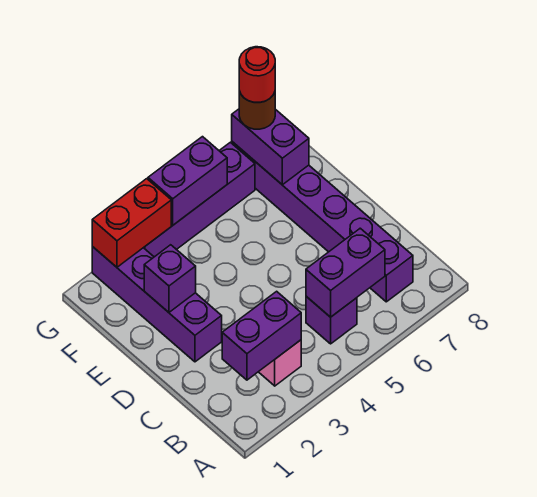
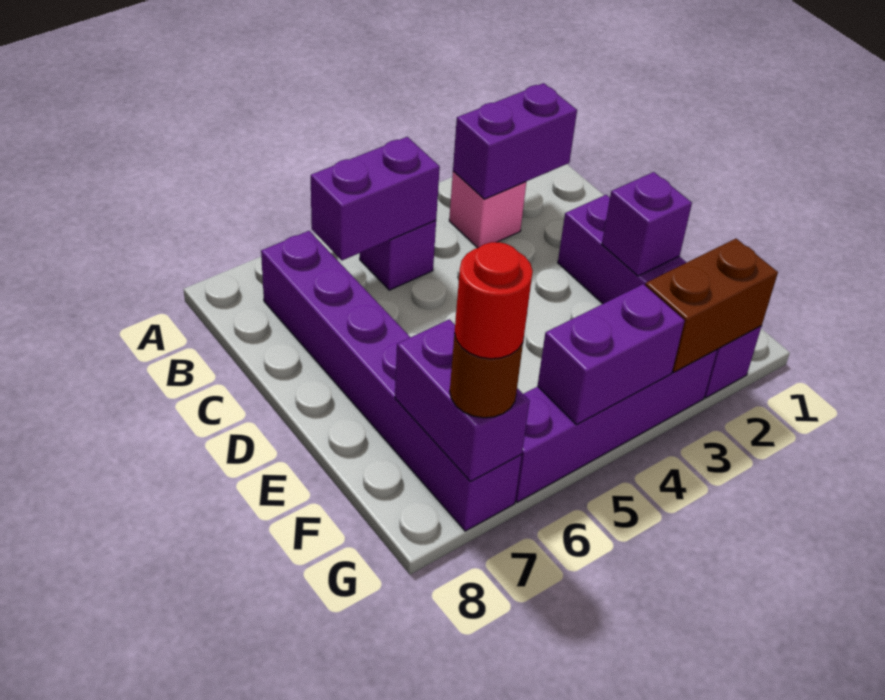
red 1x2 brick [92,179,171,267] -> brown 1x2 brick [645,239,778,372]

